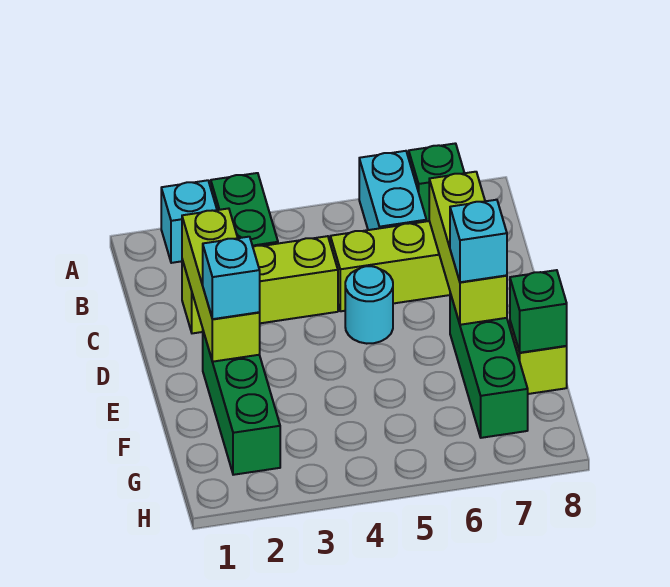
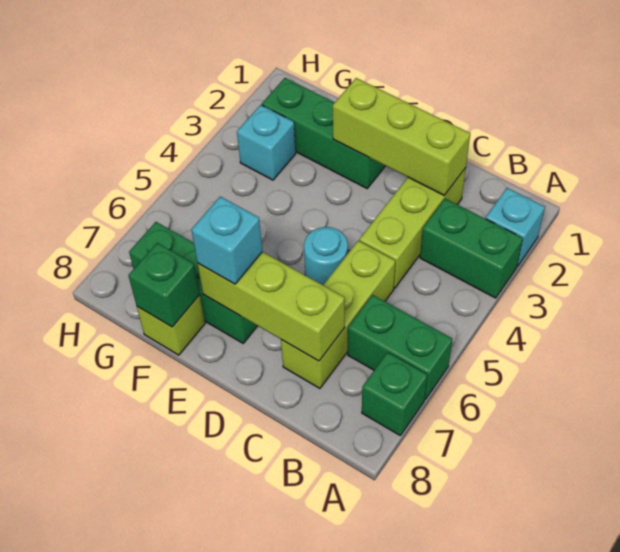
cyan 1x2 brick [359,151,426,230] -> green 1x2 brick [348,295,452,399]
cyan 1x1 brick [203,237,260,319] -> cyan 1x1 brick moved to [237,105,296,180]

